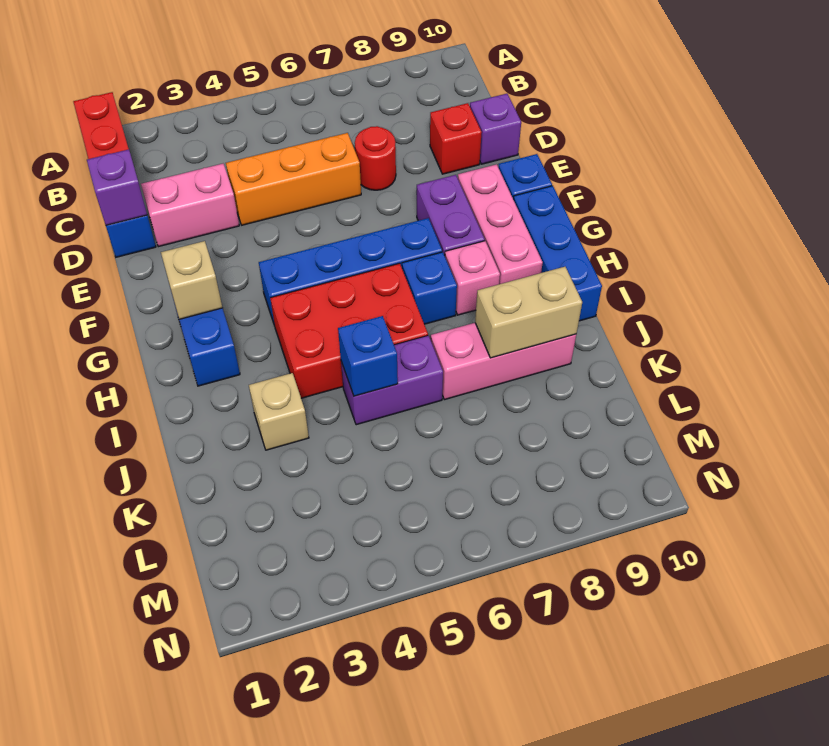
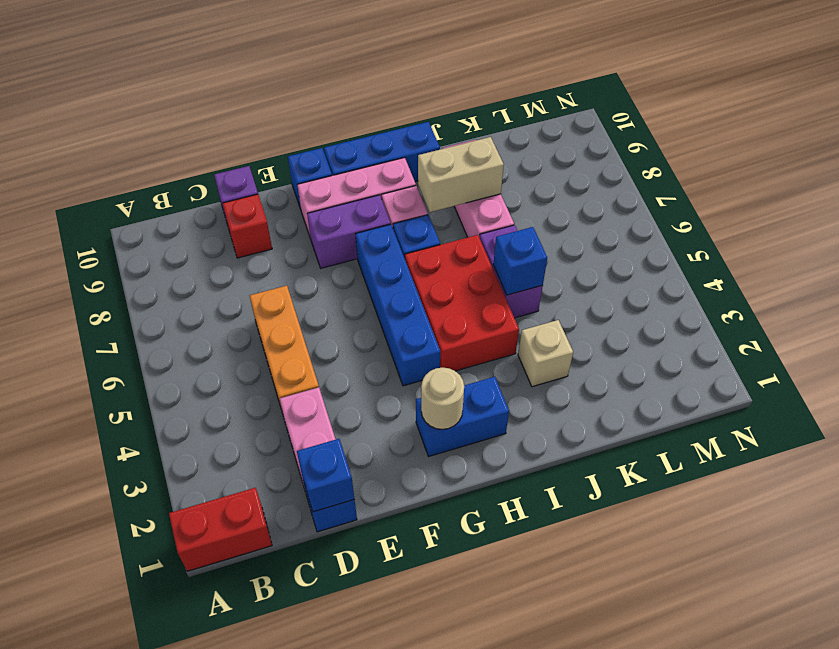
purple 1x1 brick [87,149,147,225] -> blue 1x1 brick [297,439,354,512]
red 1x1 round brick [355,126,396,190] -> none
tan 1x1 brick [161,241,222,319] -> tan 1x1 round brick [421,367,464,429]
tan 1x2 brick [475,267,582,358] -> tan 1x2 brick turned to [418,137,504,212]

